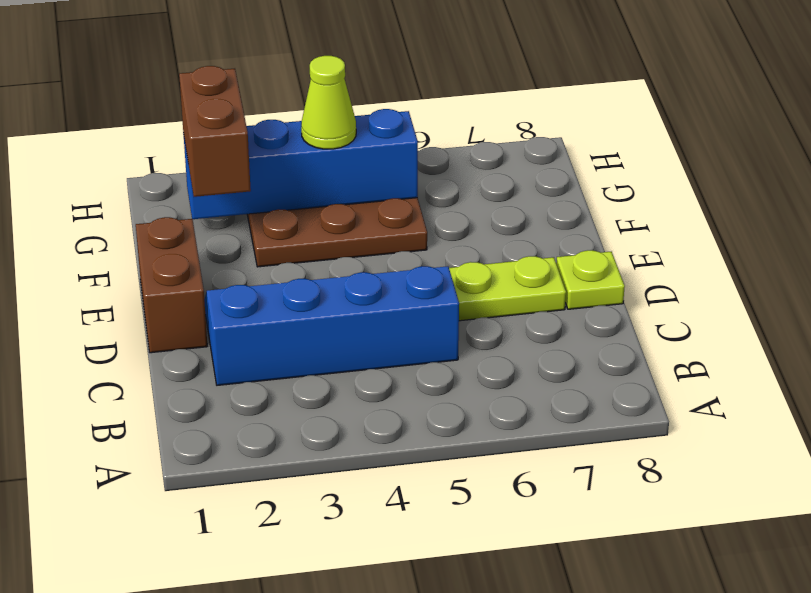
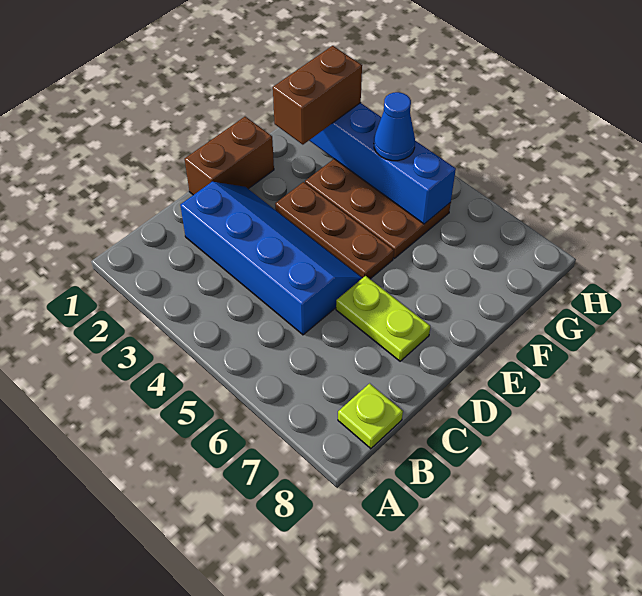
lime 1x1 plate [556,250,625,309] -> lime 1x1 plate moved to [338,383,403,449]
none -> brown 1x3 plate [275,182,394,279]
lime 1x1 cone [301,56,356,149] -> blue 1x1 cone [374,92,415,161]

